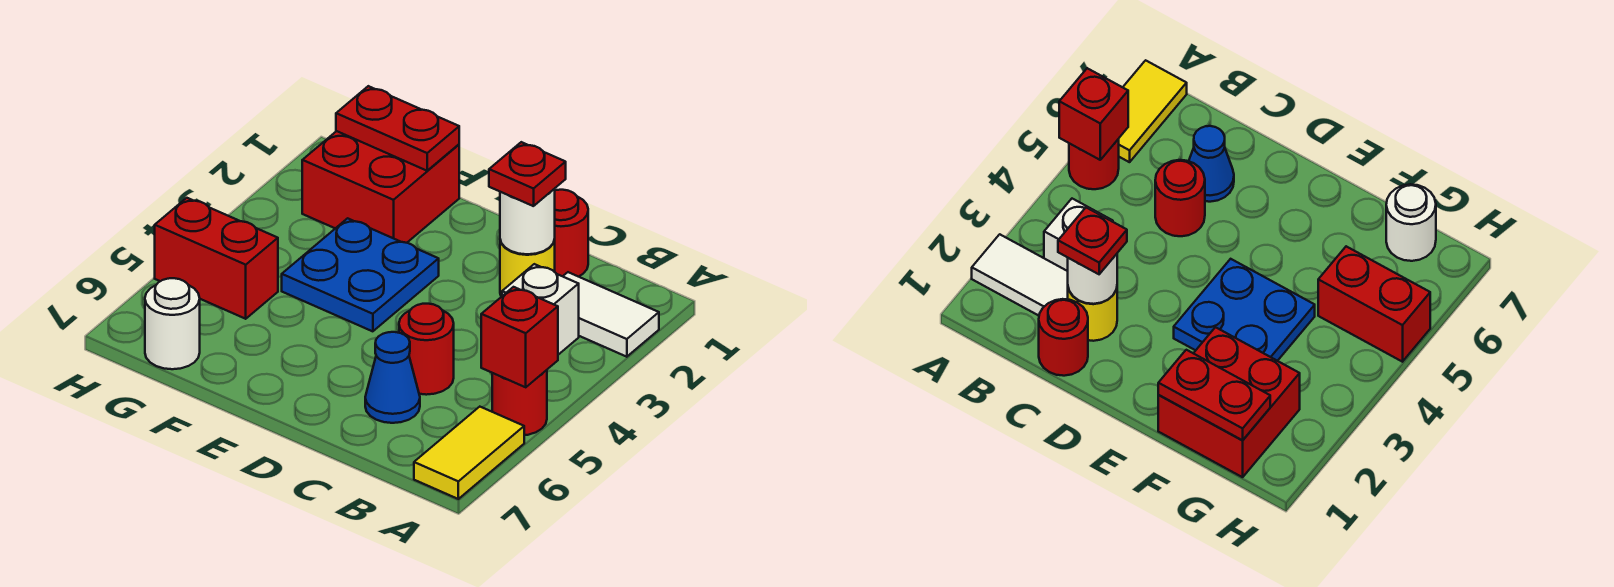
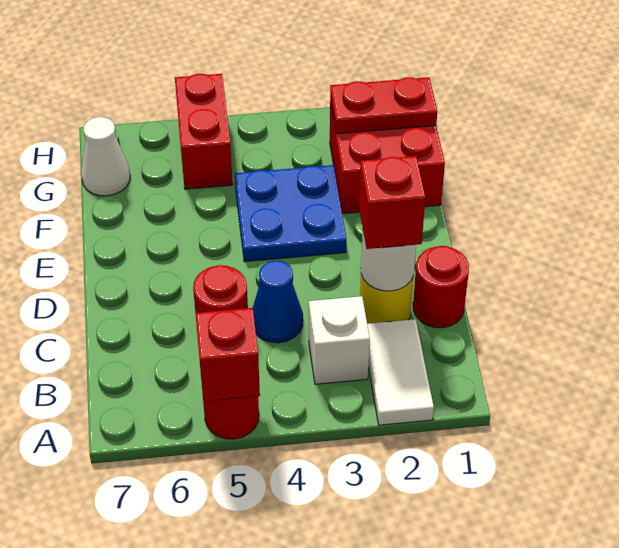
yellow 1x2 tile [414,407,524,499] -> none
red 1x1 plate [489,142,566,206] -> red 1x1 brick [359,156,426,249]
blue 1x1 cone [365,332,420,423] -> blue 1x1 cone moved to [253,260,303,343]
red 1x2 plate [336,86,459,171] -> red 1x2 plate turned to [330,77,437,134]
white 1x1 round brick [145,278,200,369] -> white 1x1 cone [81,117,130,196]

